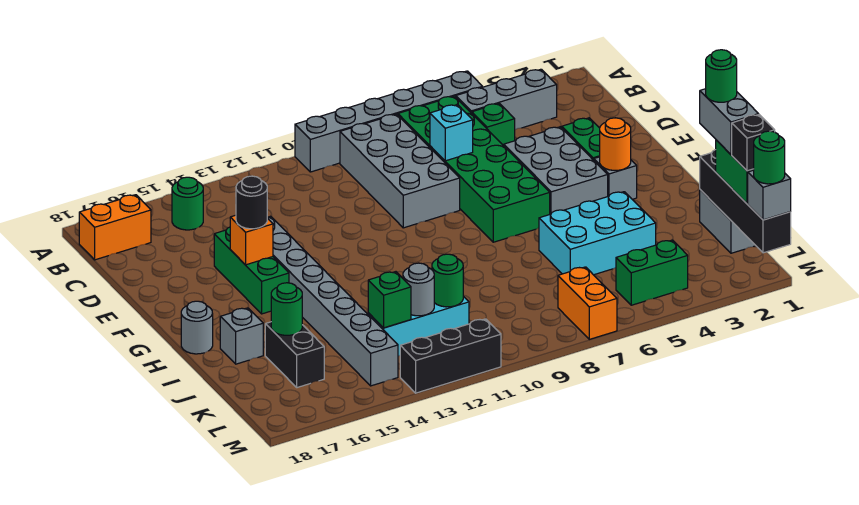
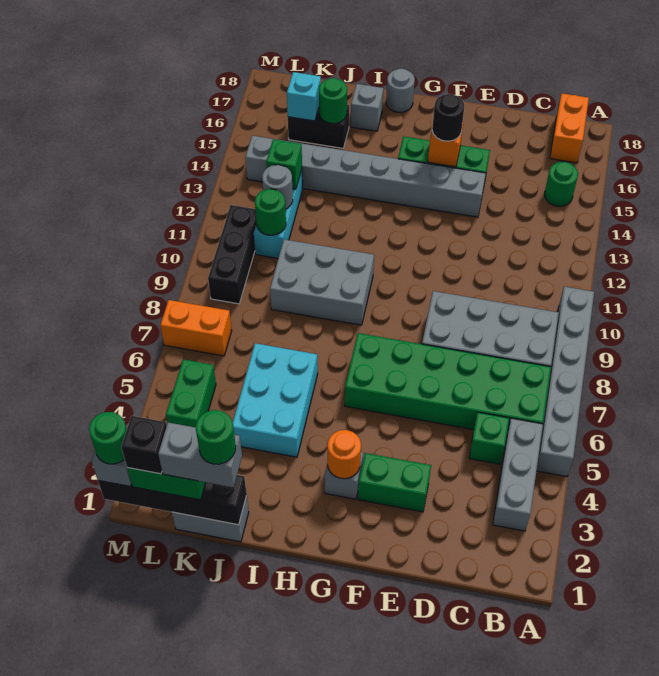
cyan 1x1 brick [430,104,473,161] -> cyan 1x1 brick moved to [287,72,321,121]
grey 2x3 brick [504,127,608,214] -> grey 2x3 brick moved to [270,239,374,325]
black 1x3 brick [400,319,501,393] -> black 1x3 brick moved to [208,205,257,304]

